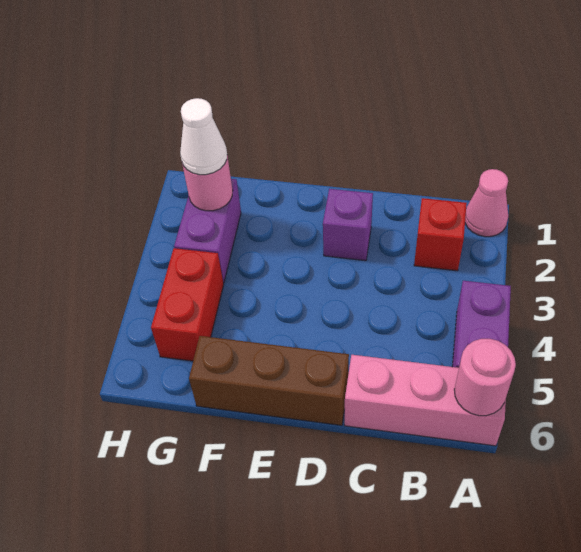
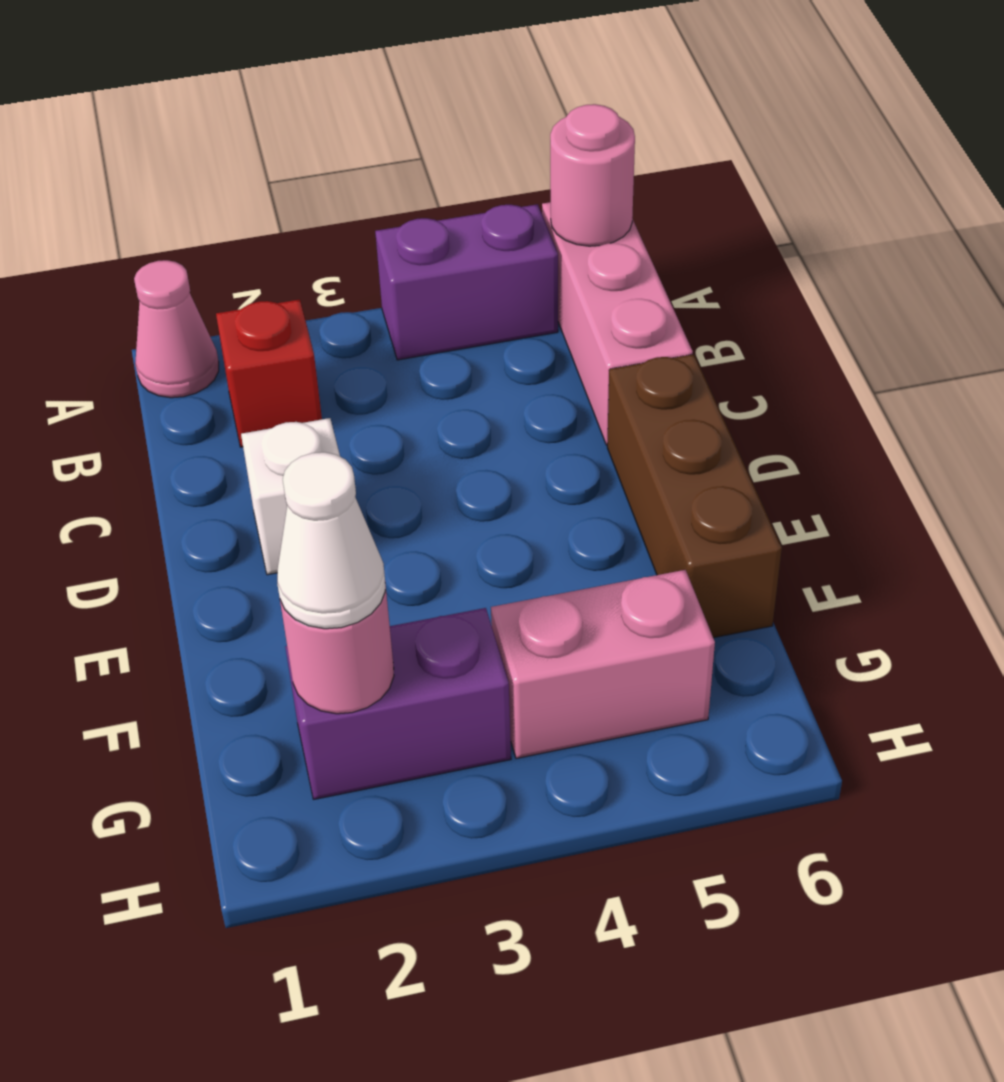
purple 1x1 brick [323,189,373,261] -> white 1x1 brick [241,418,340,575]
red 1x2 brick [151,248,224,361] -> pink 1x2 brick [491,570,715,759]

